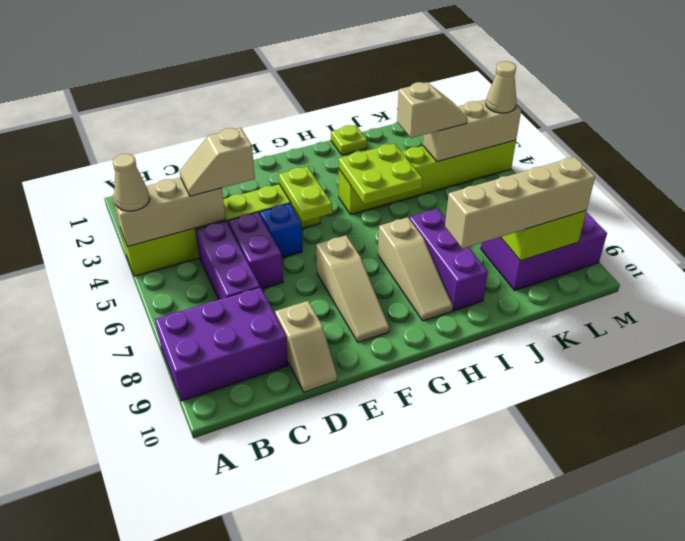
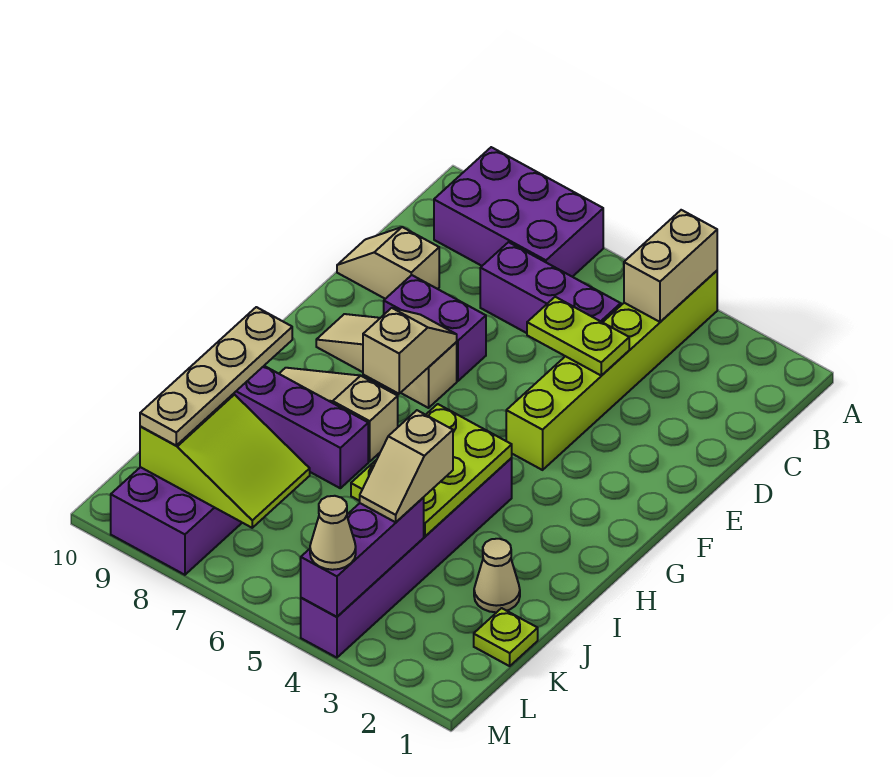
tan 1x3 brick [112,178,226,247] -> tan 1x2 brick [624,210,717,322]
tan 1x1 cone [113,154,150,211] -> tan 1x1 cone moved to [474,539,520,612]
purple 2x3 brick [155,287,288,401] -> purple 2x3 brick turned to [434,147,603,277]
tan 1x2 slope [180,128,255,196] -> tan 1x2 slope moved to [363,308,457,394]
purple 1x2 brick [228,212,283,289] -> purple 1x2 brick moved to [384,275,486,381]
blue 1x1 brick [260,204,302,258] -> none
lime 1x2 plate [279,166,332,222] -> lime 1x2 plate moved to [527,297,629,376]
lime 1x6 brick [339,140,516,215] -> purple 1x6 brick [301,458,512,658]
lime 2x2 plate [339,143,423,204] -> lime 2x3 plate [351,404,512,536]
lime 1x1 plate [331,125,367,155] -> lime 1x1 plate moved to [474,608,538,666]
tan 1x4 brick [445,157,595,249] -> tan 1x4 plate [140,307,292,446]
tan 1x3 brick [423,100,521,162] -> purple 1x3 brick [300,498,424,617]

